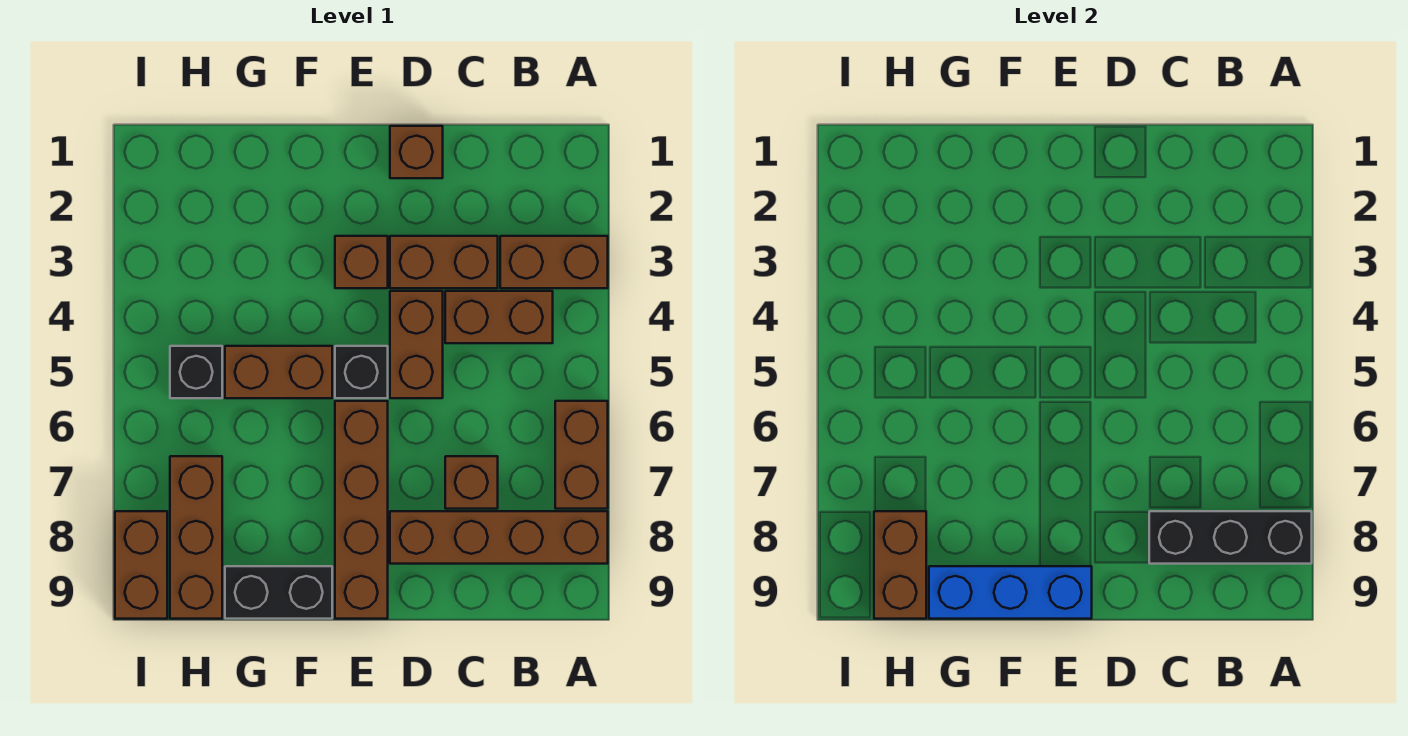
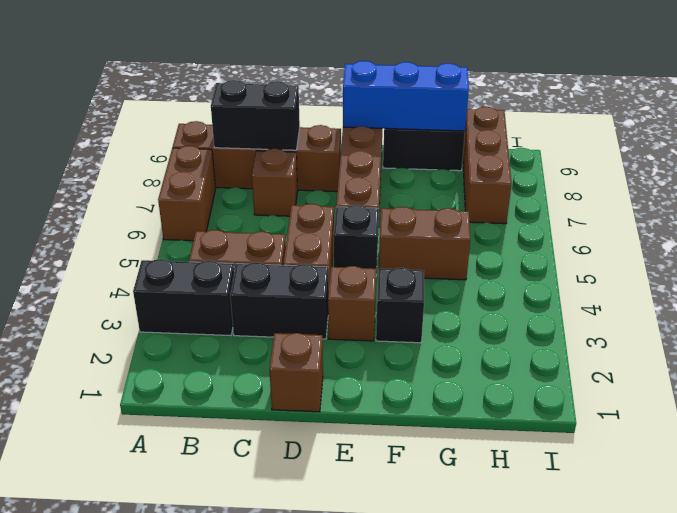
brown 1x2 brick [500,236,608,288] -> black 1x2 brick [133,259,234,335]
black 1x3 brick [1149,511,1312,564] -> black 1x2 brick [211,80,300,150]
brown 1x2 brick [390,236,498,288] -> black 1x2 brick [230,263,329,339]
black 1x1 brick [170,346,222,398] -> black 1x1 brick moved to [376,268,424,343]
brown 1x2 brick [874,511,926,619] -> none
brown 1x2 brick [115,511,167,619] -> none

